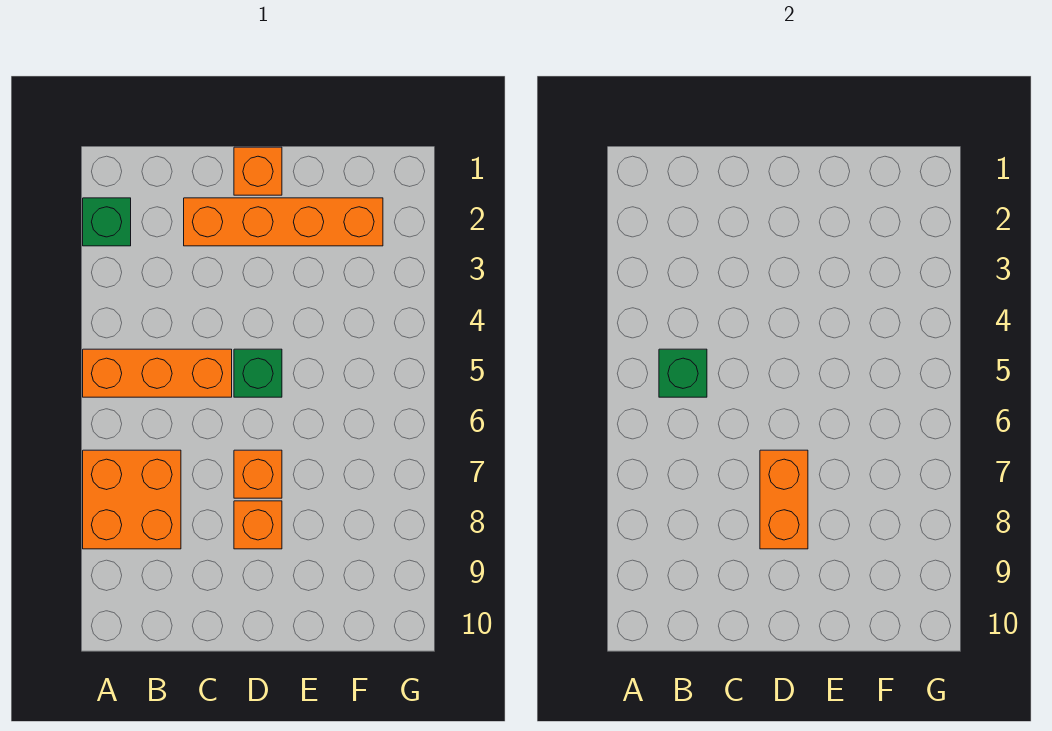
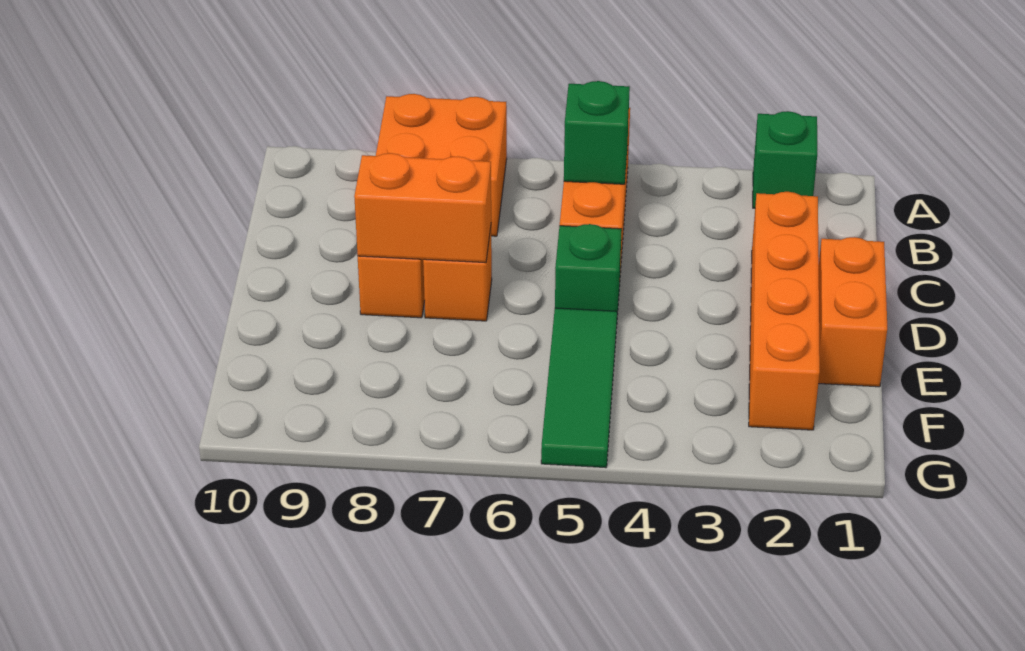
orange 1x1 brick [234,147,282,195] -> orange 1x2 brick [818,237,887,387]
none -> green 1x3 tile [541,308,617,468]

